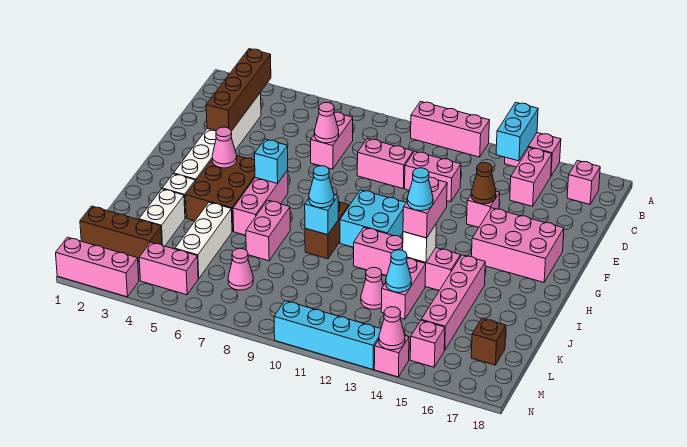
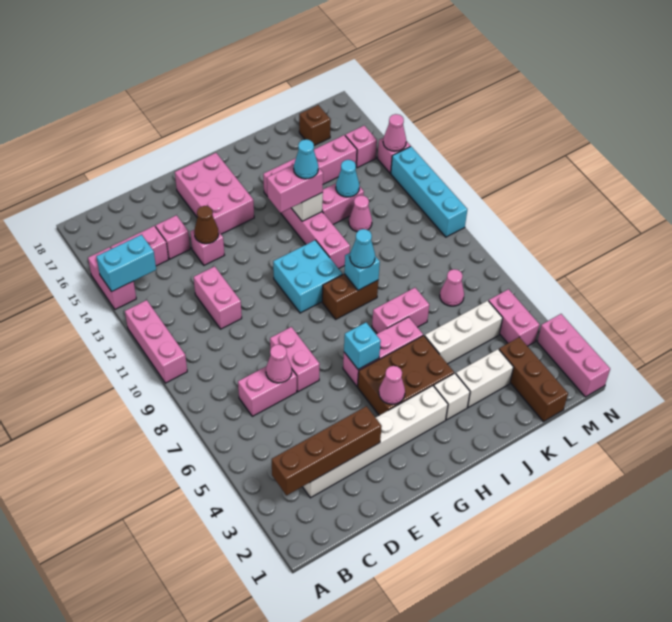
pink 1x1 brick [567,160,600,204] -> pink 1x1 brick moved to [156,215,190,259]
pink 1x2 brick [357,138,413,188] -> pink 1x2 brick moved to [270,327,320,392]

